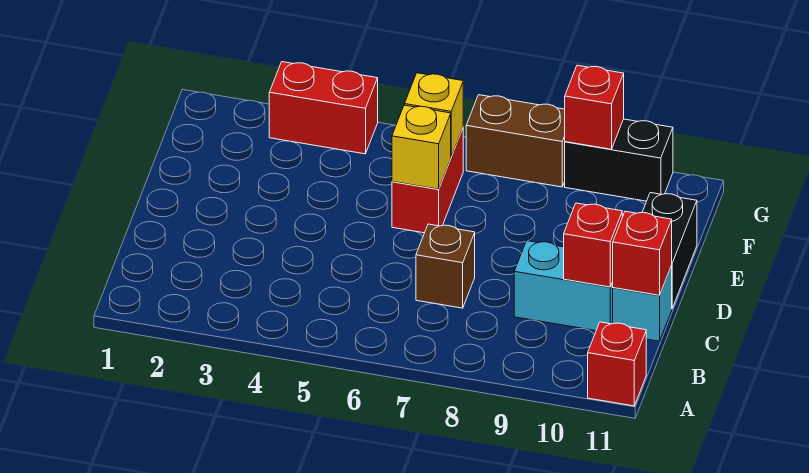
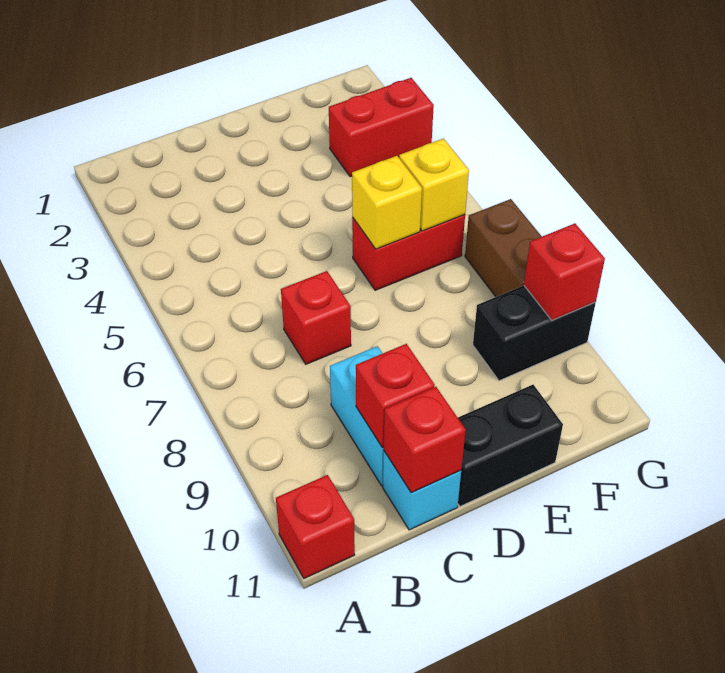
brown 1x1 brick [416,224,475,308] -> red 1x1 brick [281,271,351,364]
red 1x2 brick [269,62,378,154] -> red 1x2 brick turned to [329,78,434,177]
black 1x2 brick [565,119,673,201] -> black 1x2 brick turned to [473,286,596,381]

